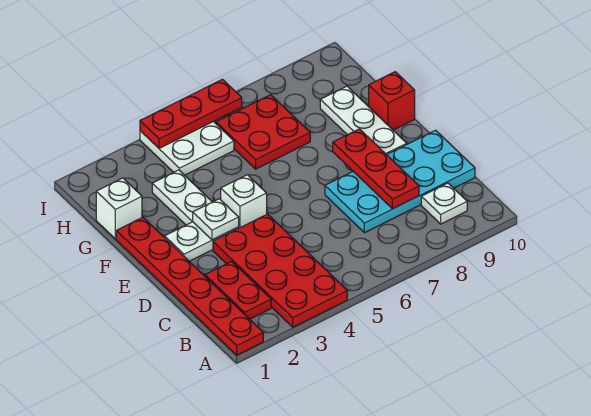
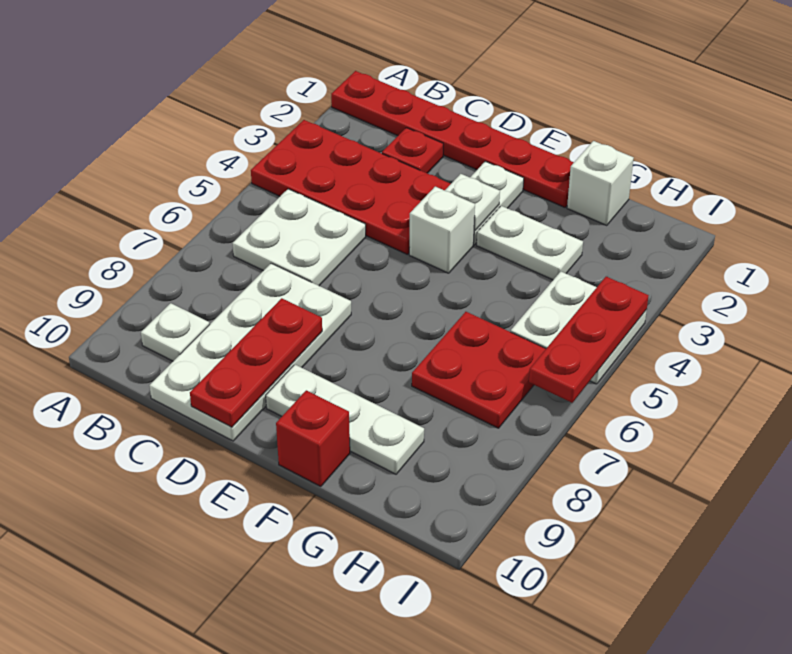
red 1x2 plate [205,261,271,319] -> red 1x1 plate [382,128,443,173]
none -> white 2x2 plate [232,189,366,286]
cyan 2x4 plate [325,130,475,233] -> white 2x4 plate [149,263,351,441]
red 1x3 plate [333,129,419,209] -> red 1x3 plate turned to [190,298,322,427]

